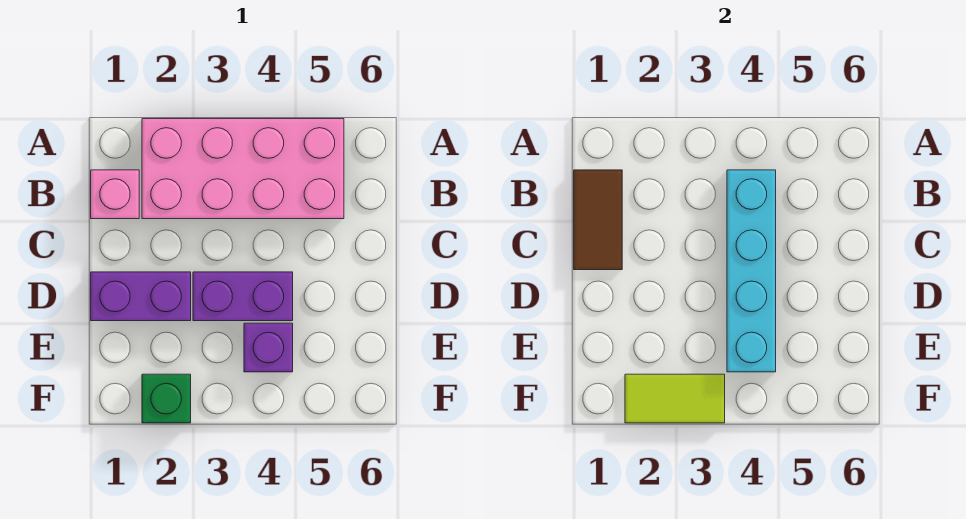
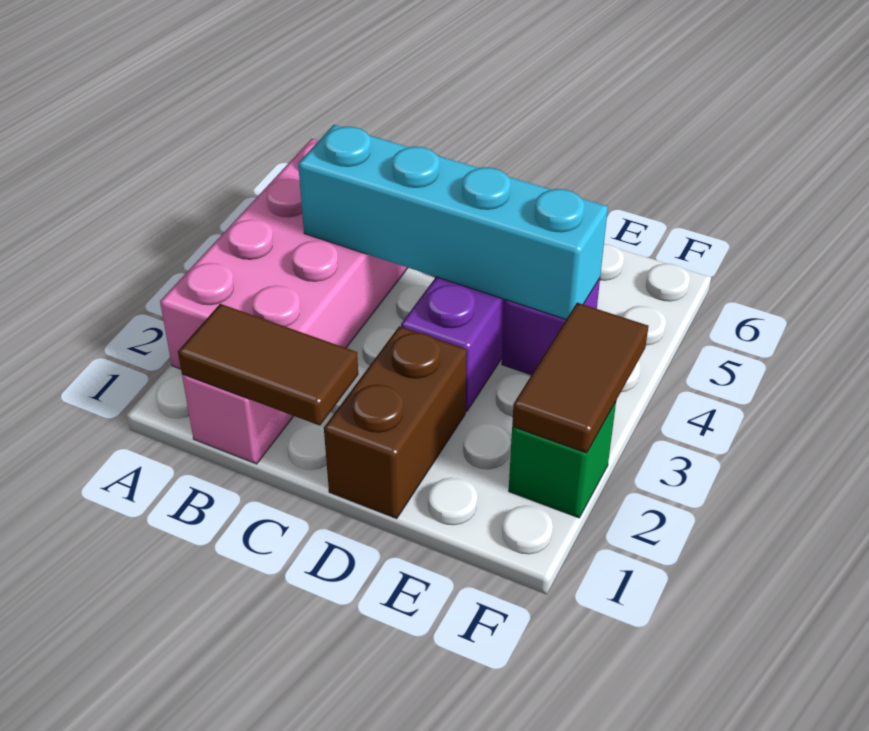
purple 1x2 brick [91,272,191,321] -> brown 1x2 brick [324,326,467,519]
lime 1x2 tile [625,374,725,423] -> brown 1x2 tile [512,303,648,453]

